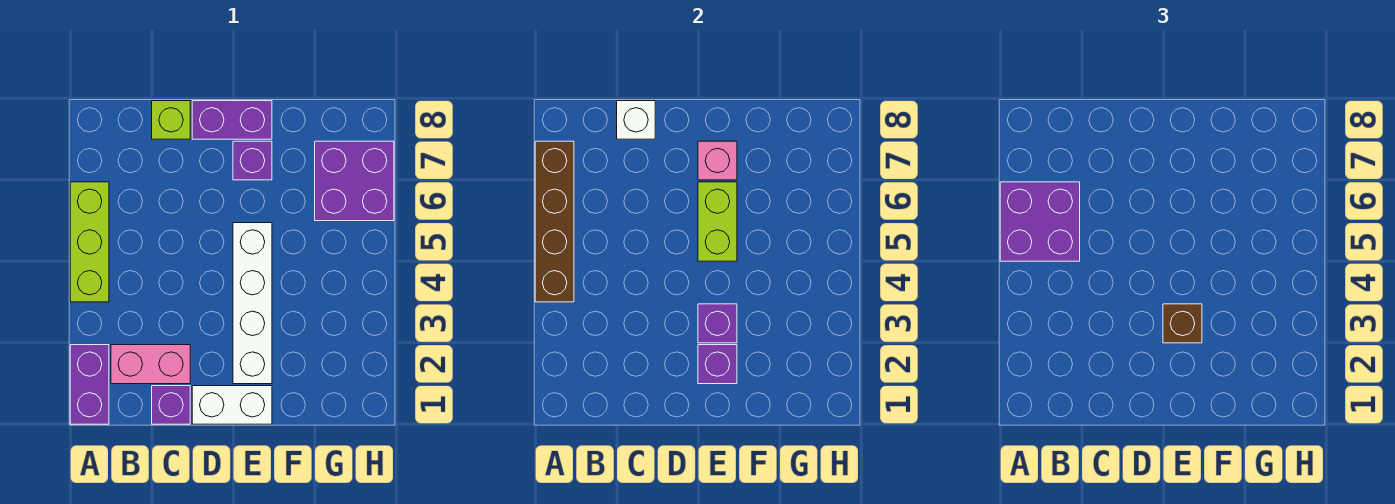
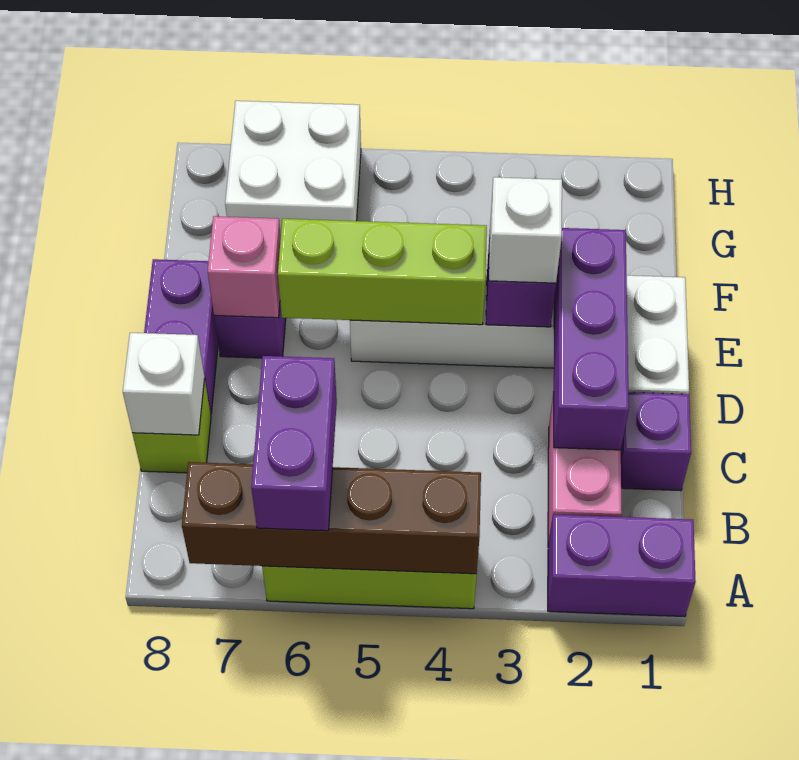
purple 2x2 brick [1000,182,1080,261] -> purple 1x2 brick [251,356,337,531]
purple 1x1 brick [698,345,737,384] -> purple 1x3 brick [554,228,629,450]
brown 1x1 brick [1163,304,1202,343] -> white 1x1 brick [489,177,562,283]
lime 1x2 brick [698,182,737,261] -> lime 1x3 brick [278,219,487,325]
purple 2x2 brick [315,141,394,221] -> white 2x2 brick [225,101,361,236]

